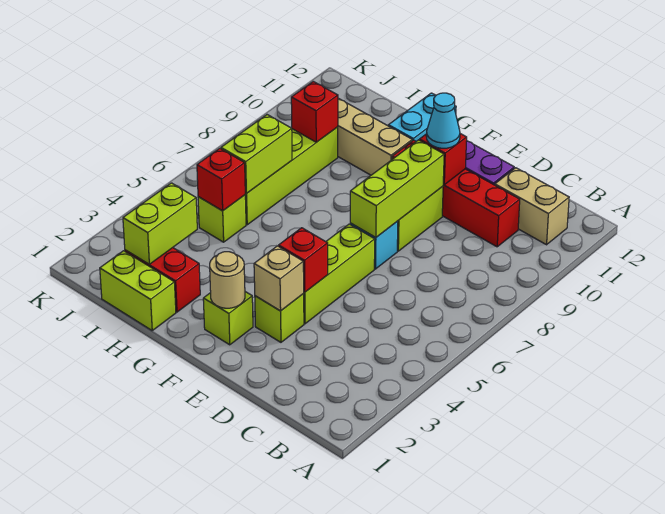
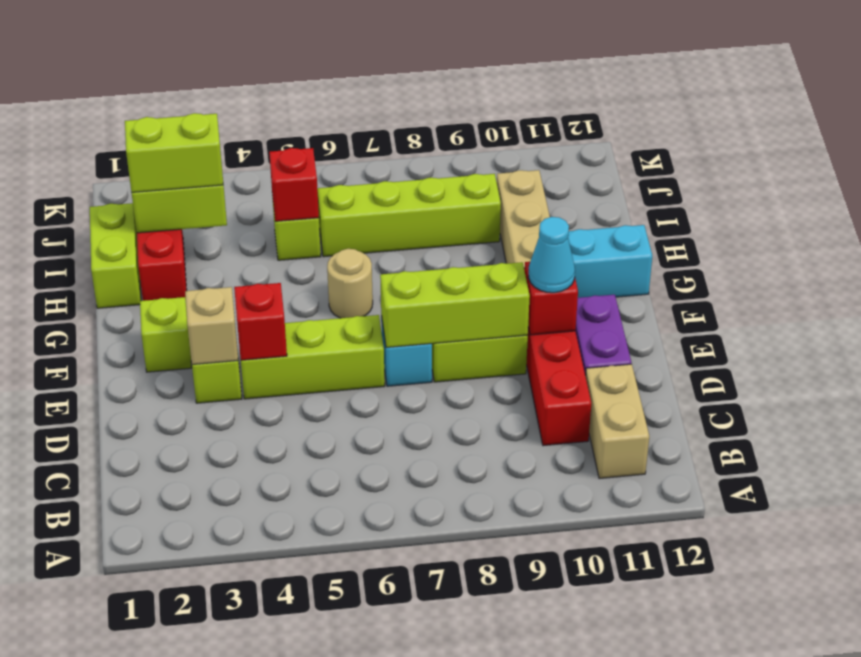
tan 1x1 round brick [210,252,245,308] -> tan 1x1 round brick moved to [327,249,373,318]
lime 1x2 brick [221,115,292,193] -> lime 1x2 brick moved to [125,113,223,192]
red 1x1 brick [291,81,338,142] -> none

